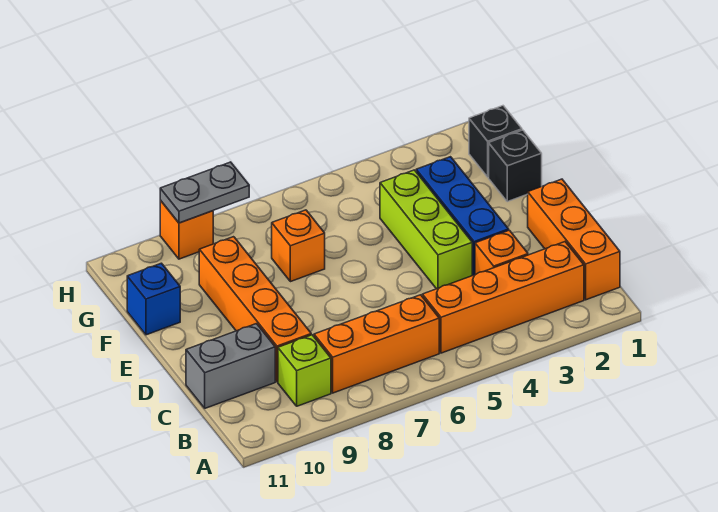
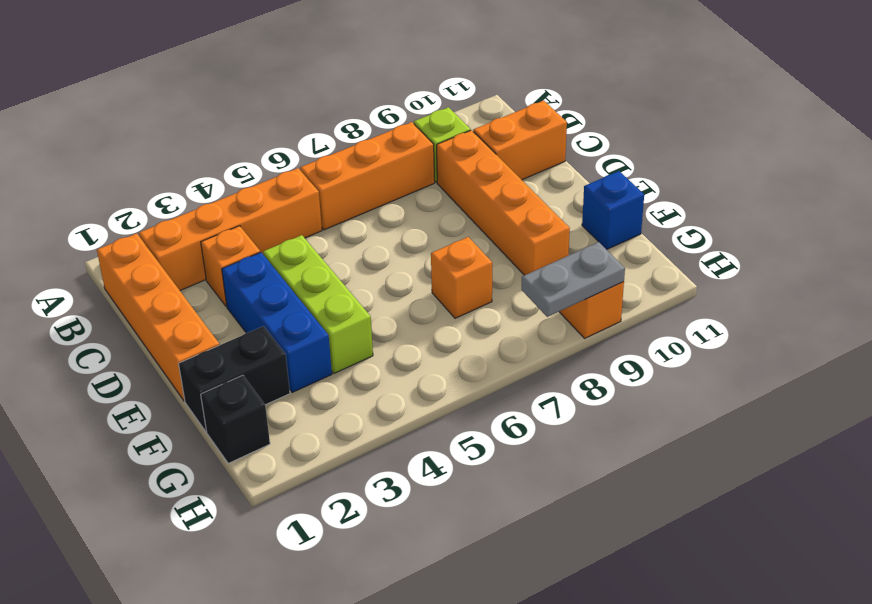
orange 1x3 brick [528,179,620,300] -> orange 1x4 brick [97,233,220,401]
grey 1x2 brick [186,324,275,408] -> orange 1x2 brick [473,100,567,180]
black 1x1 brick [489,130,542,202] -> black 1x2 brick [179,326,290,431]

